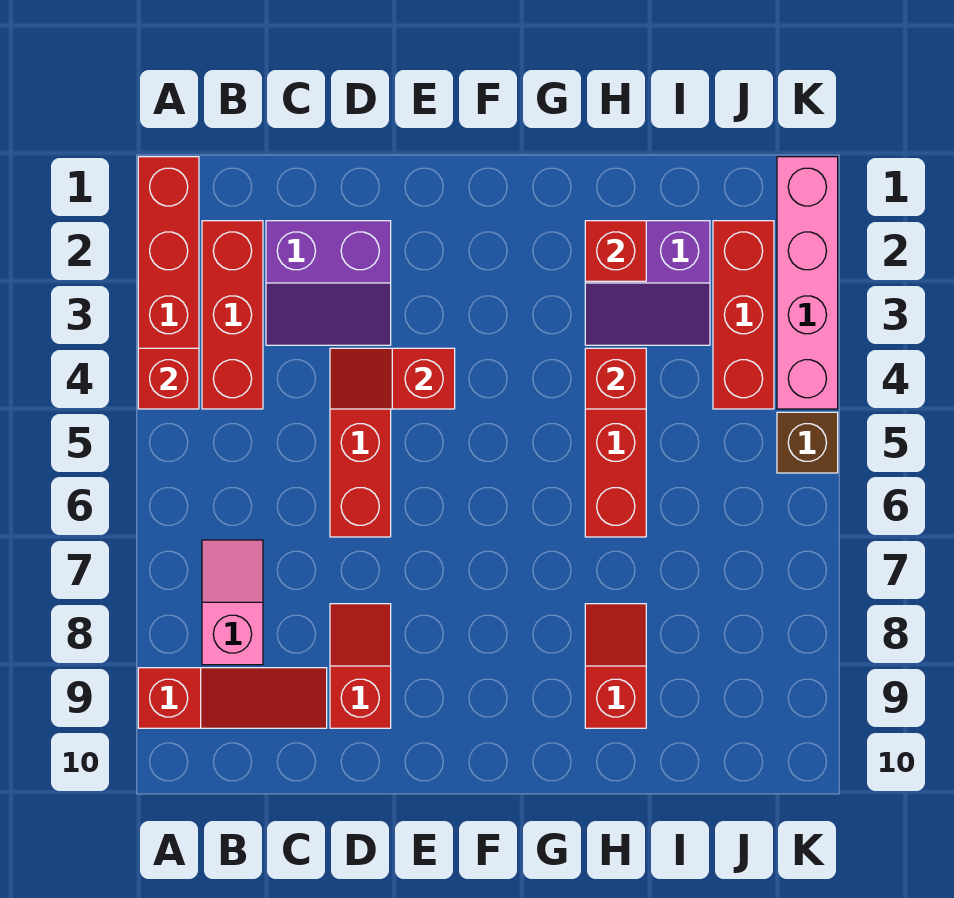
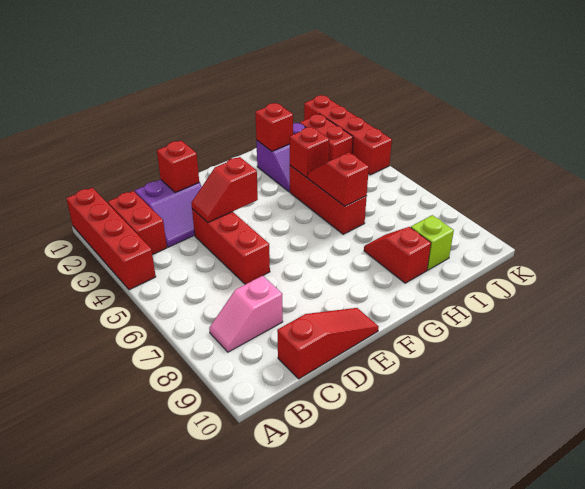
red 1x1 brick [138,348,199,409] -> red 1x1 brick moved to [157,141,199,193]
red 1x3 slope [138,668,327,728] -> red 1x3 slope moved to [277,308,379,379]
red 1x3 brick [202,221,263,409] -> red 1x2 brick [108,191,167,255]
pink 1x2 slope [202,540,263,665] -> pink 1x2 slope turned to [209,276,283,352]
red 1x2 slope [330,604,391,728] -> red 1x2 slope moved to [308,153,369,206]
none -> lime 1x1 brick [411,215,454,270]
red 1x3 brick [713,221,774,409] -> red 1x2 brick [300,114,353,161]
pink 1x4 brick [777,157,838,409] -> red 1x4 brick [304,95,392,175]
brown 1x1 brick [777,412,838,473] -> none

